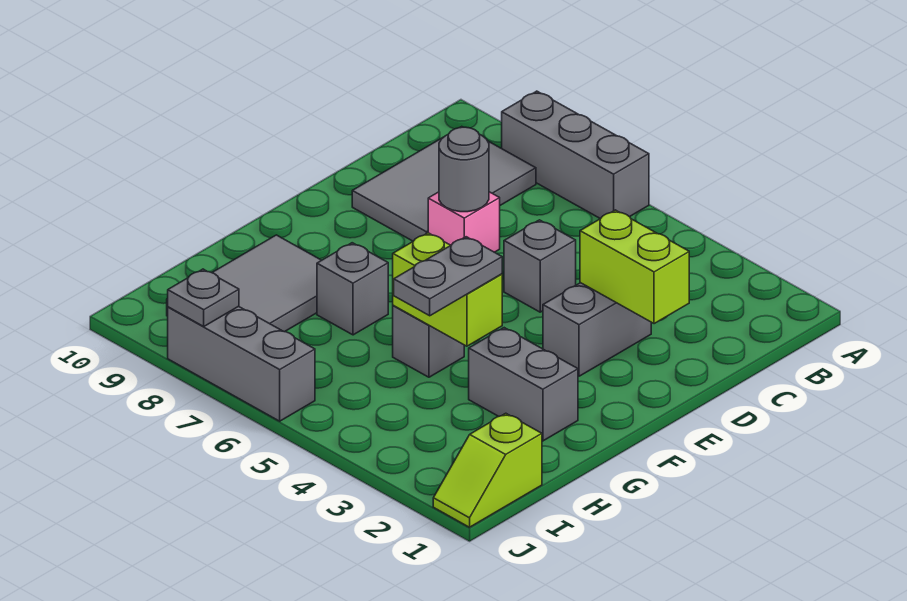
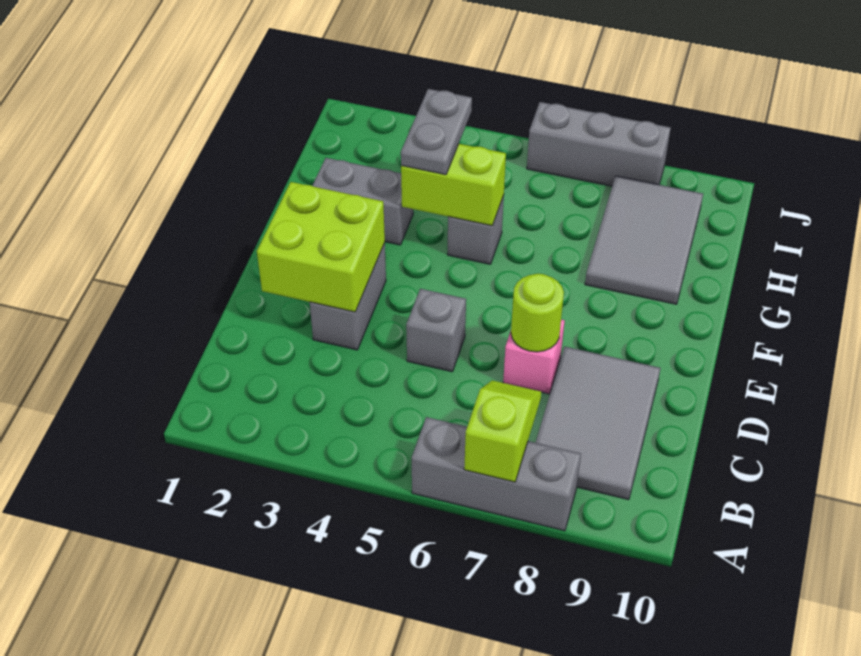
lime 1x2 brick [580,210,689,324] -> lime 2x2 brick [257,182,385,312]
grey 1x1 round brick [439,127,489,212] -> lime 1x1 round brick [511,274,564,352]
grey 1x1 brick [317,243,388,335] -> none
lime 1x2 slope [433,413,542,527] -> lime 1x2 slope moved to [464,380,541,482]
grey 1x1 plate [168,269,239,326] -> none

